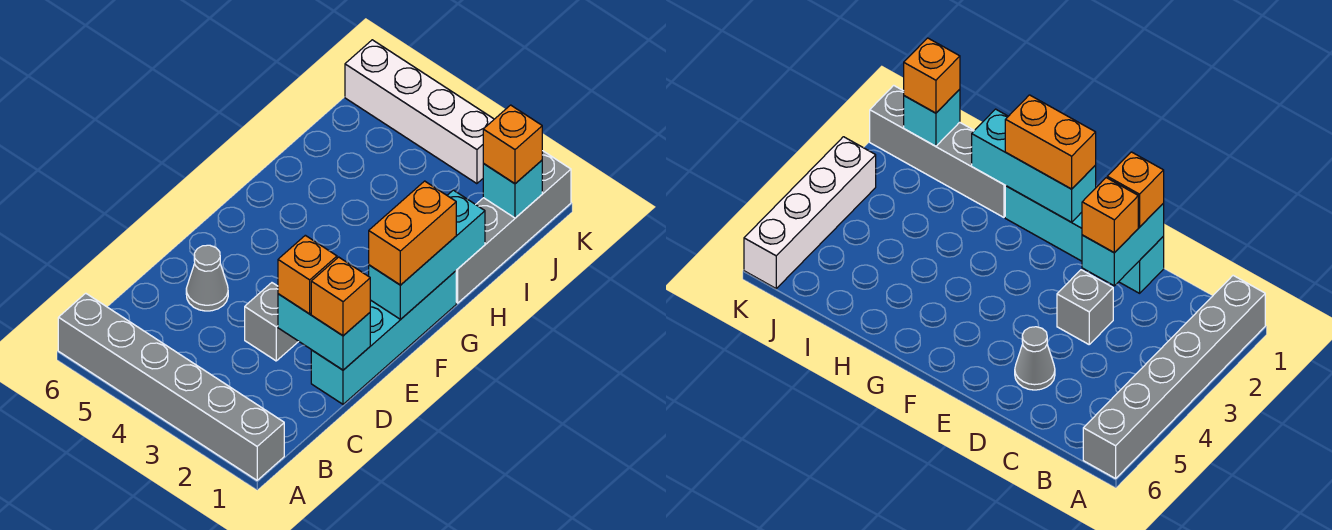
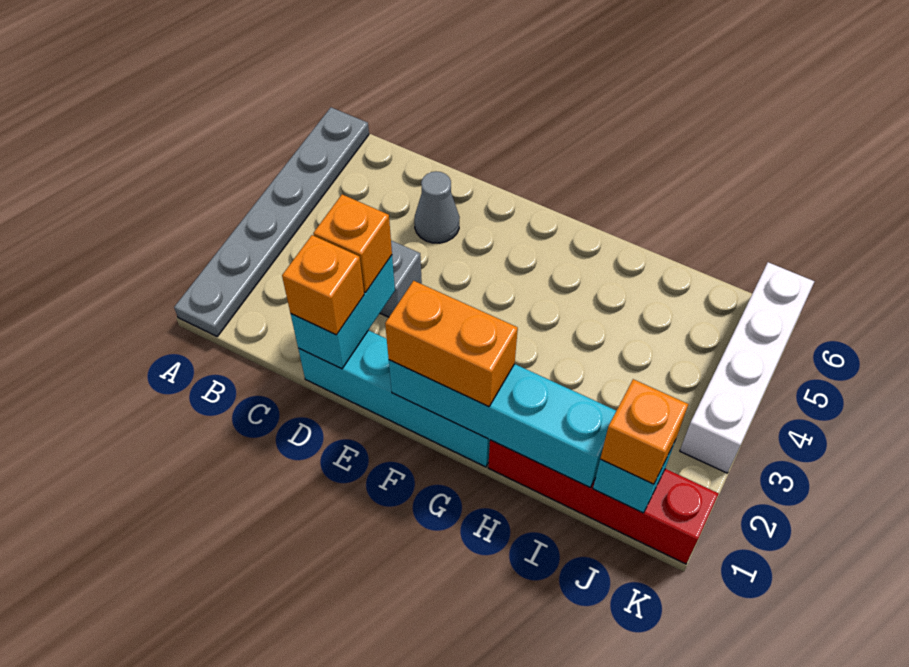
grey 1x6 brick [58,293,284,480] -> grey 1x6 plate [174,107,369,336]
cyan 1x3 brick [369,190,485,319] -> cyan 1x4 brick [389,360,616,487]
grey 1x4 brick [456,151,571,303] -> red 1x4 brick [488,440,718,564]

